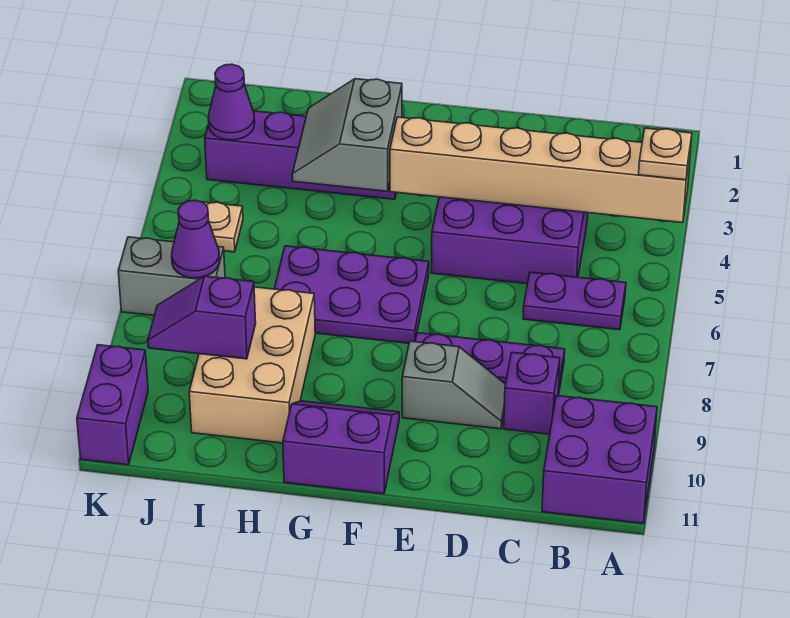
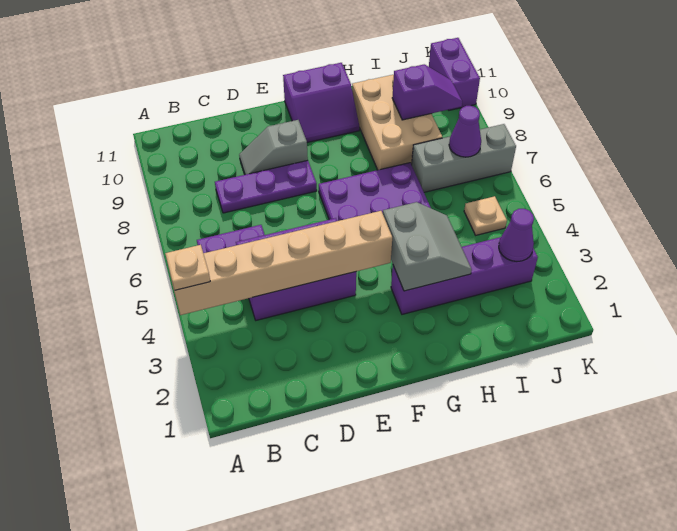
purple 2x2 brick [542,395,657,523] -> none
purple 1x1 brick [504,353,560,434] -> none
grey 1x2 brick [118,237,225,315] -> grey 1x3 brick [412,124,516,192]

